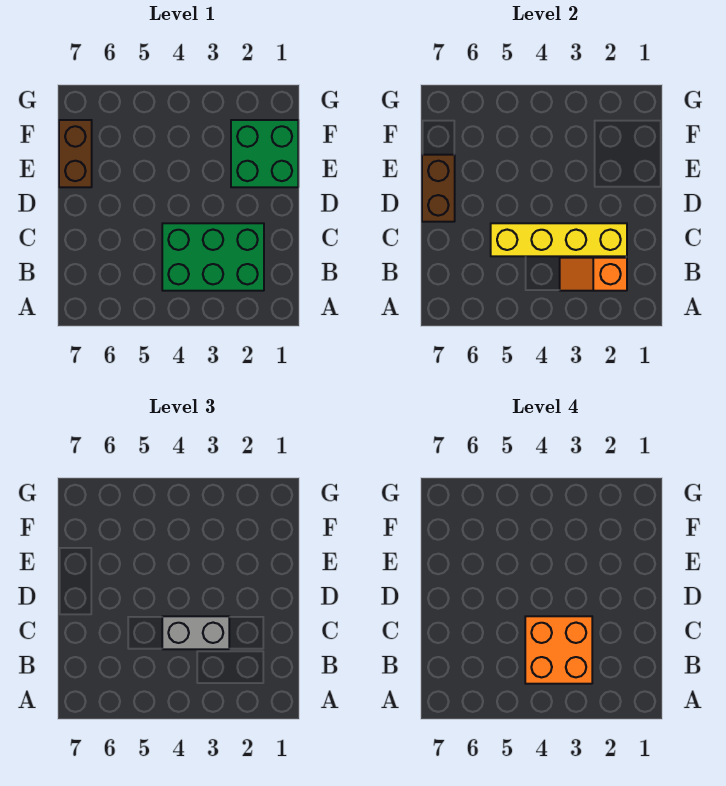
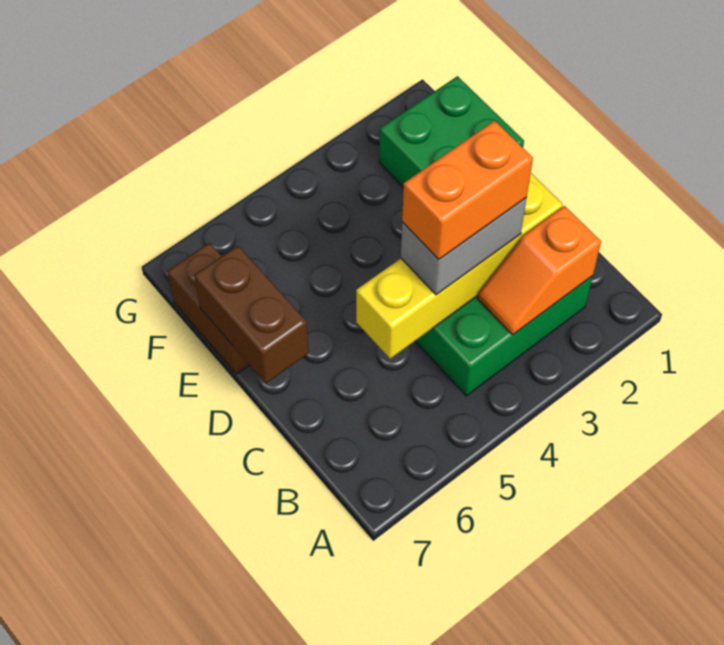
orange 2x2 brick [525,616,592,684] -> orange 1x2 brick [402,121,533,259]

